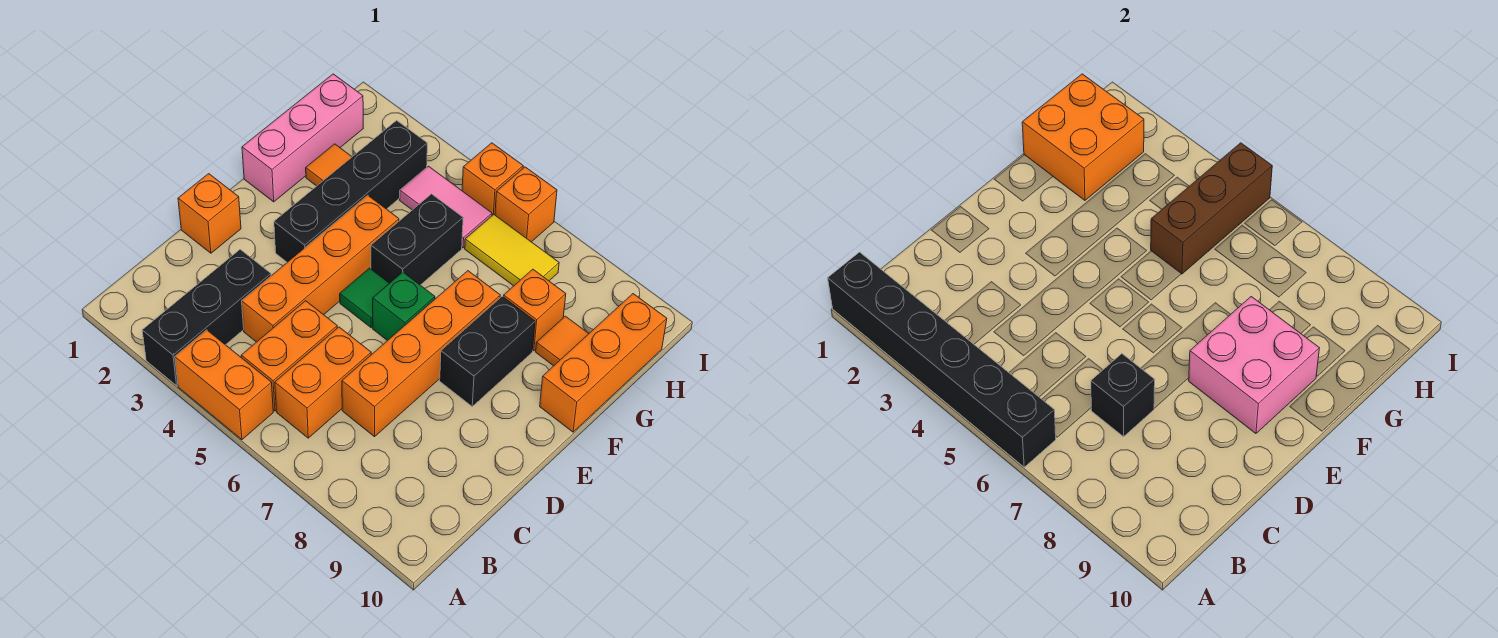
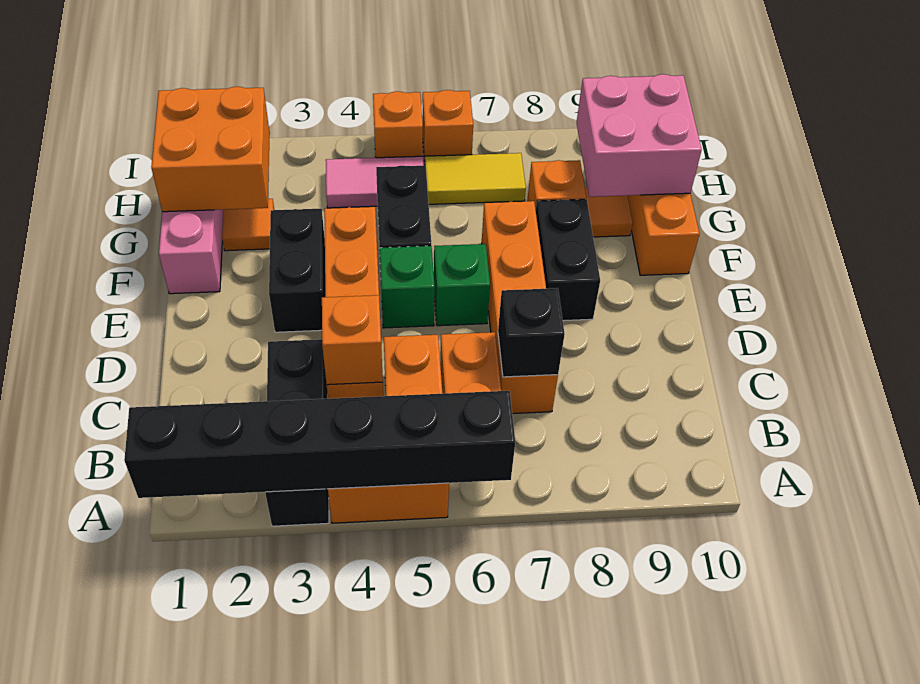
orange 1x1 brick [178,174,241,253] -> orange 1x1 brick moved to [322,295,383,385]
black 1x4 brick [274,120,427,262] -> black 1x2 brick [269,209,325,332]
green 1x1 tile [340,268,389,328] -> green 1x1 brick [380,246,435,328]
pink 2x2 brick [1189,297,1319,433] -> pink 2x2 brick moved to [576,74,702,197]
brown 1x3 brick [1151,143,1272,274] -> none

